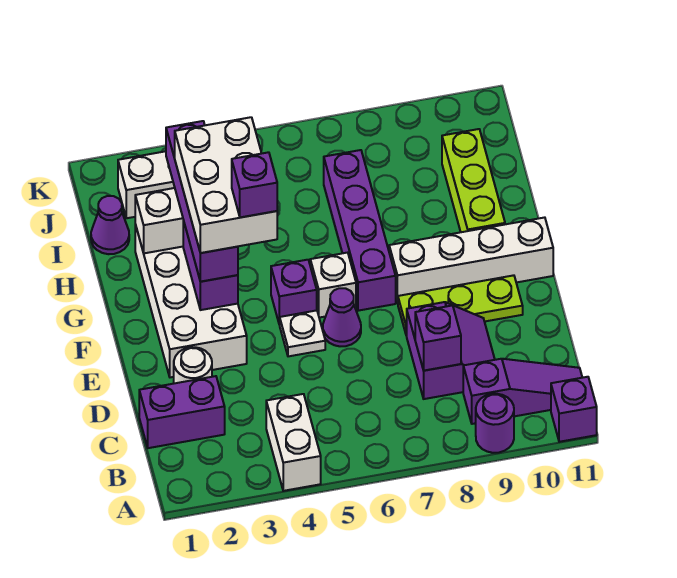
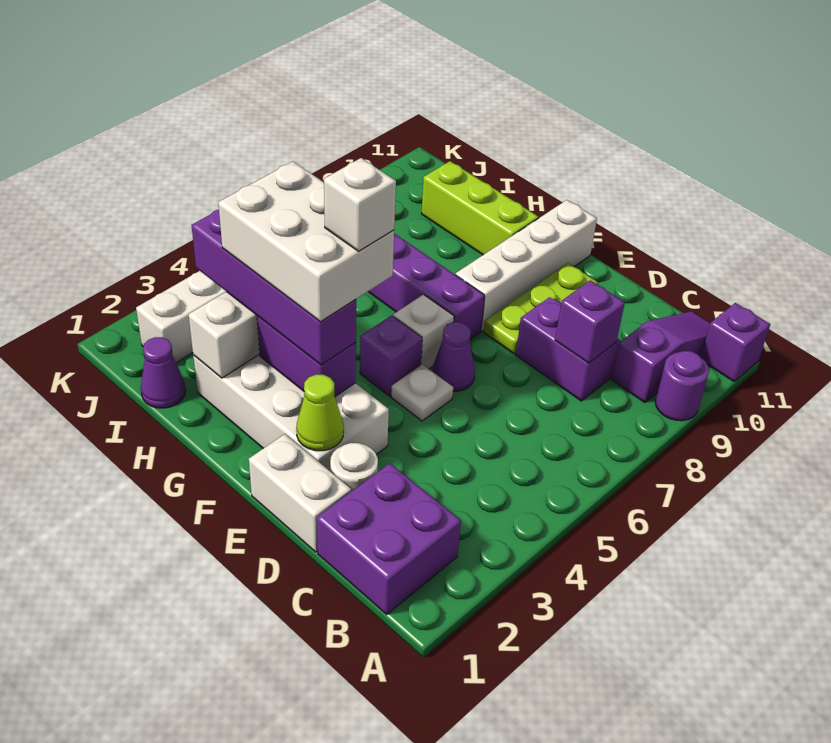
white 1x2 brick [266,394,321,491] -> white 1x2 brick moved to [249,434,351,552]
purple 1x2 brick [139,376,225,448] -> purple 2x2 brick [317,463,461,614]
none -> lime 1x1 cone [296,375,344,451]
purple 1x1 brick [232,152,277,217] -> white 1x1 brick [324,158,396,251]

